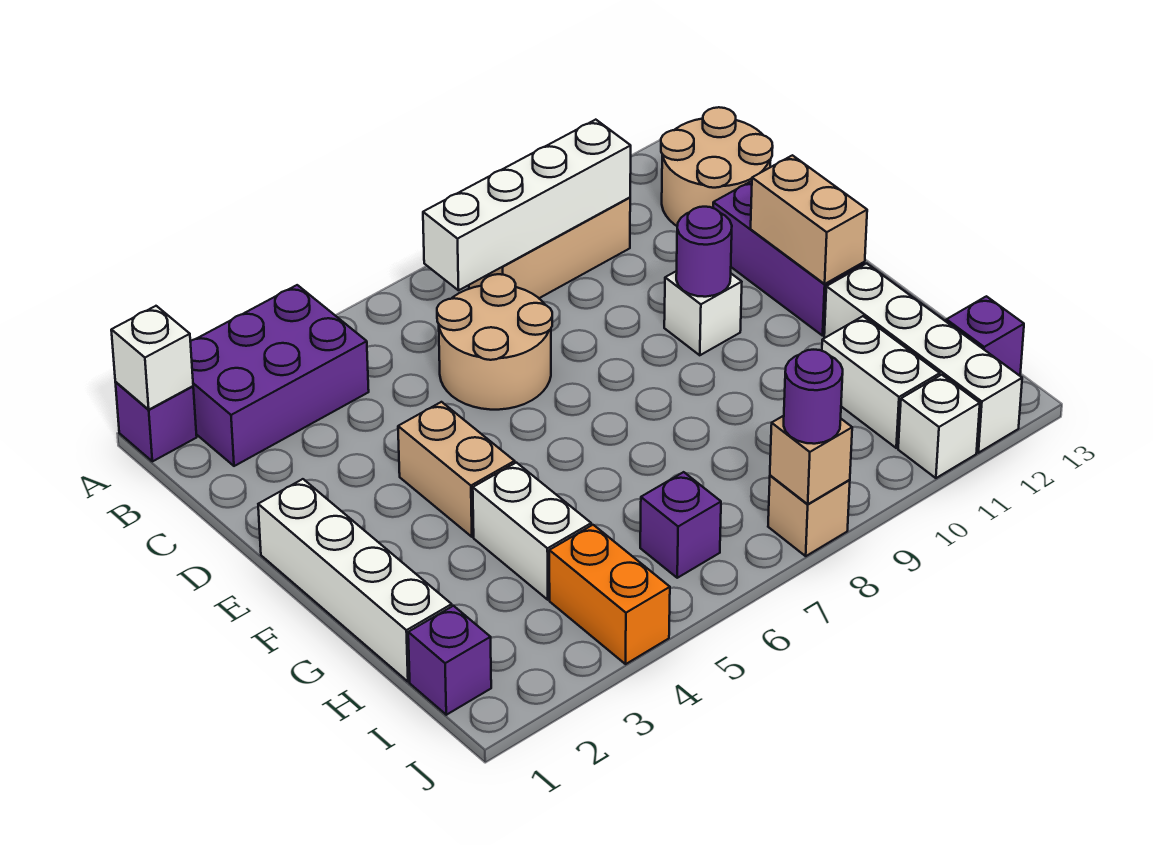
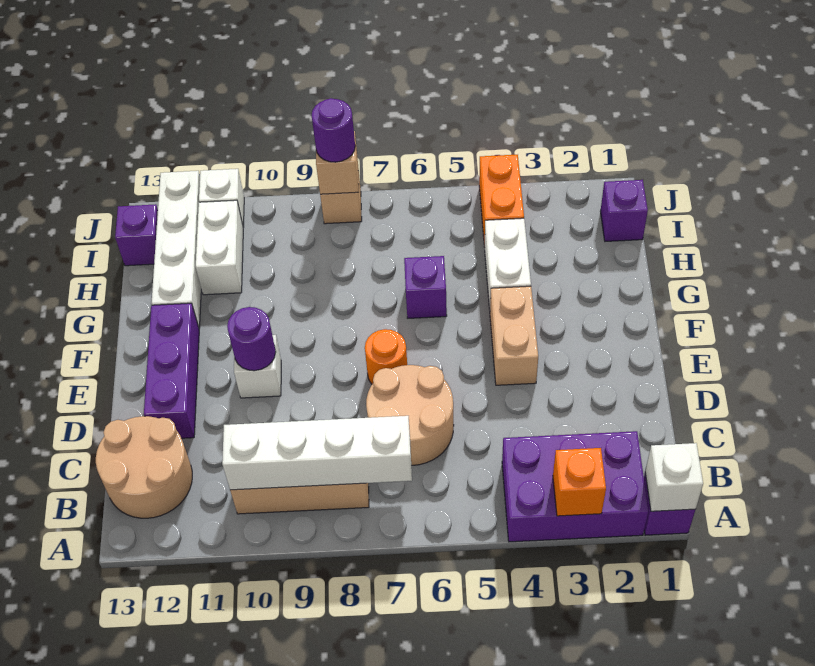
none -> orange 1x1 brick [553,448,606,516]
white 1x4 brick [258,479,452,682] -> none
none -> orange 1x1 round brick [365,329,407,384]
tan 1x2 brick [751,155,867,284] -> none
purple 1x1 brick [640,472,721,578] -> purple 1x1 brick moved to [404,256,447,318]

